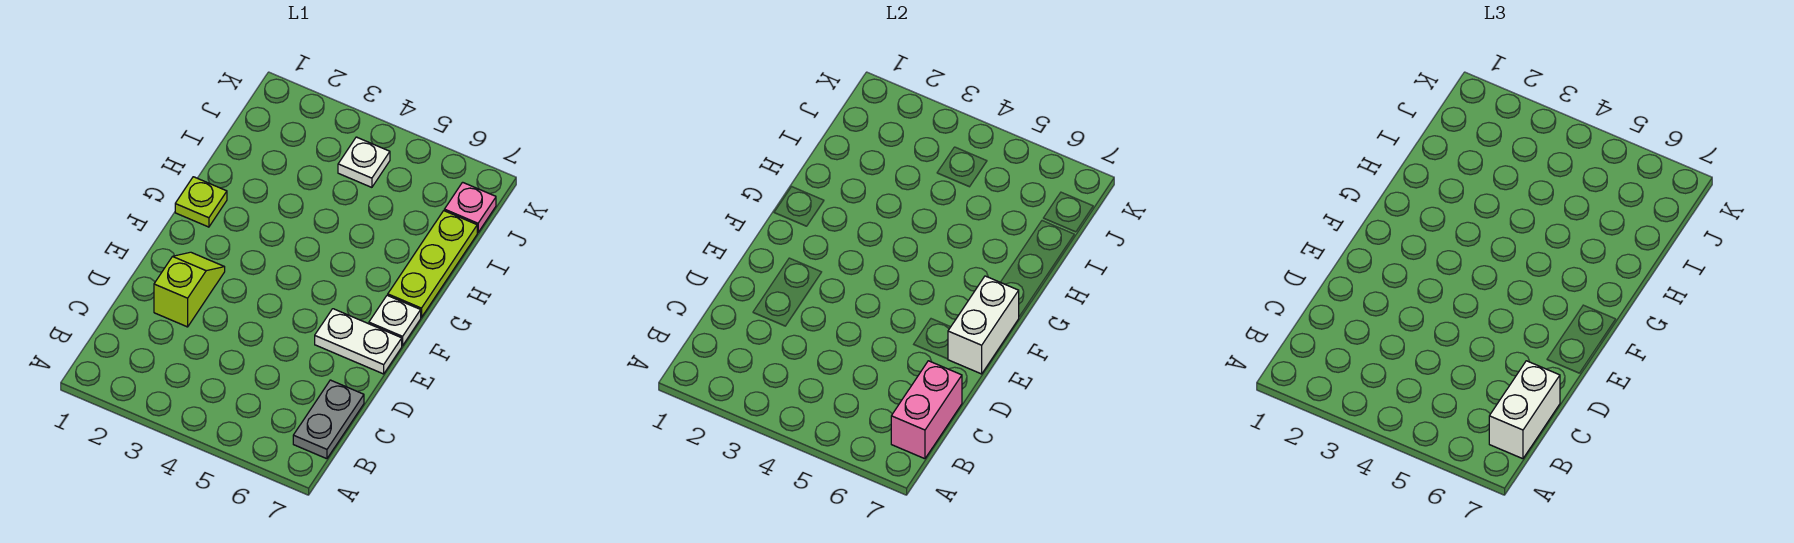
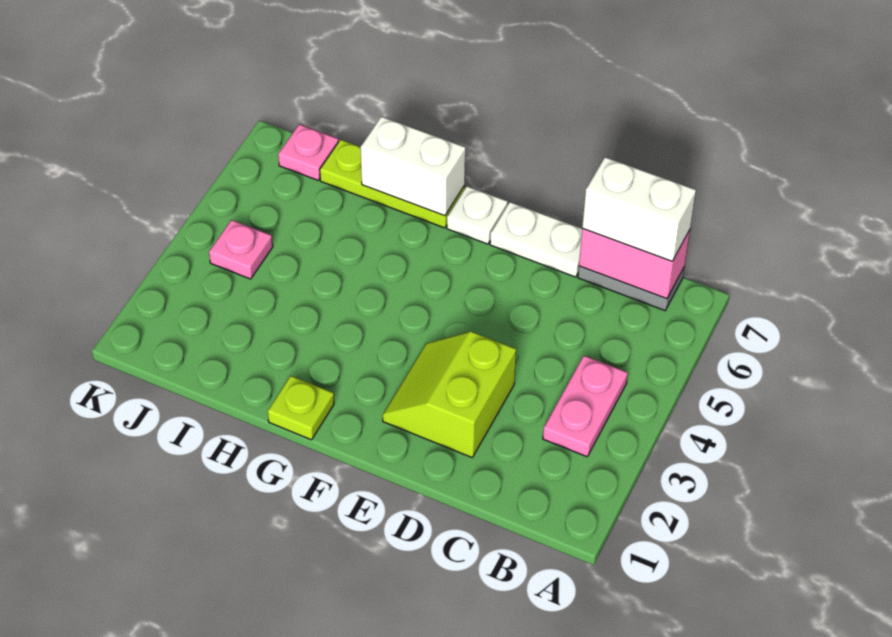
none -> pink 1x2 plate [543,356,628,457]
lime 1x2 slope [154,252,225,327] -> lime 2x2 slope [382,331,516,457]
white 1x2 plate [315,309,402,374] -> white 1x2 plate turned to [490,202,582,277]
white 1x2 brick [948,276,1019,374] -> white 1x2 brick moved to [361,117,466,216]
white 1x1 plate [338,137,390,187] -> pink 1x1 plate [209,220,273,279]

